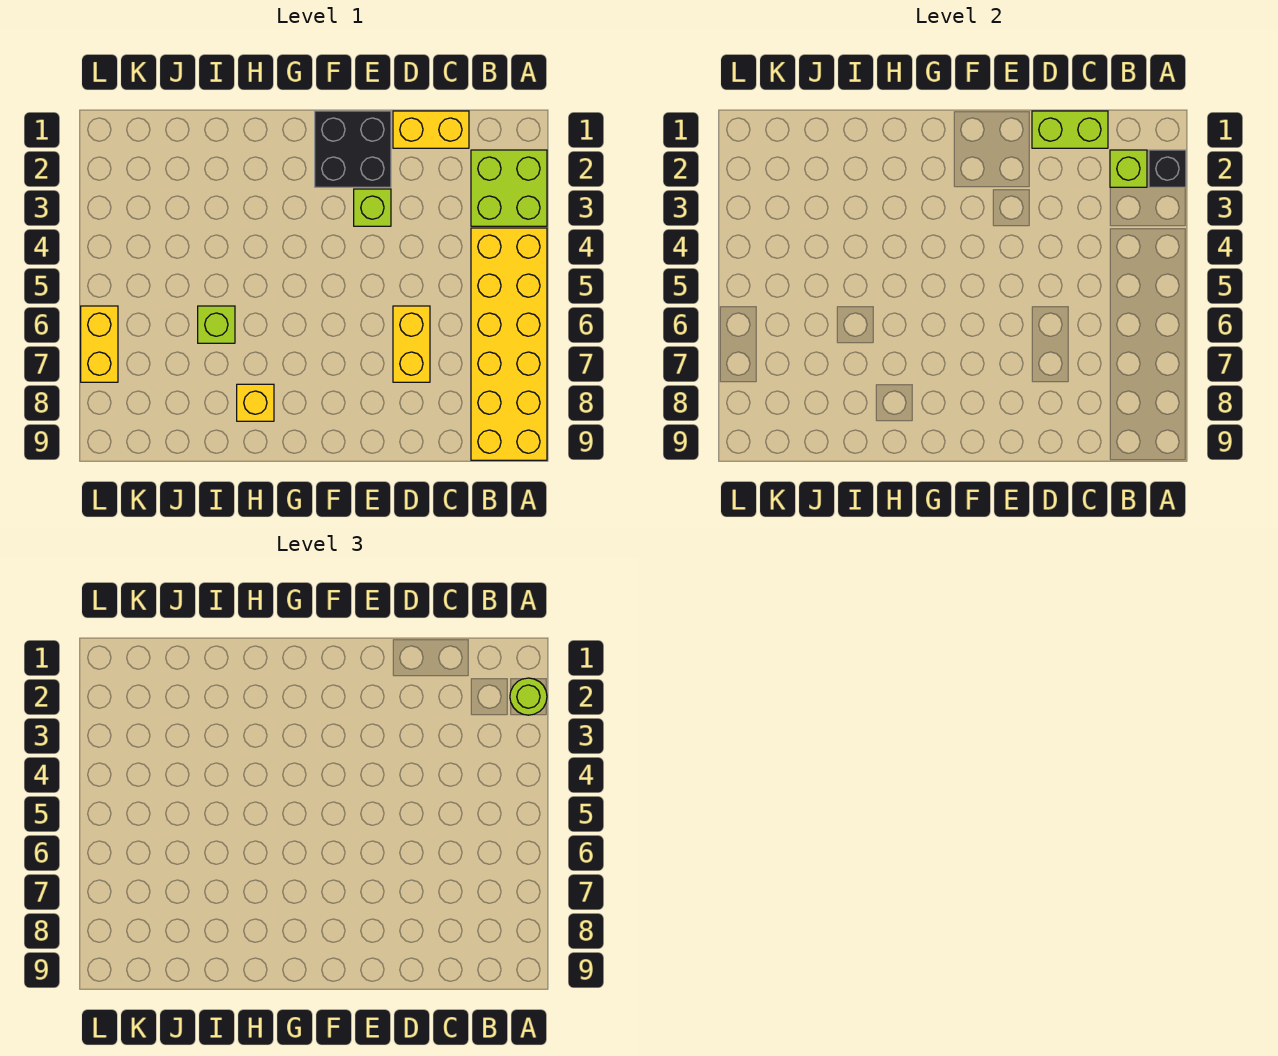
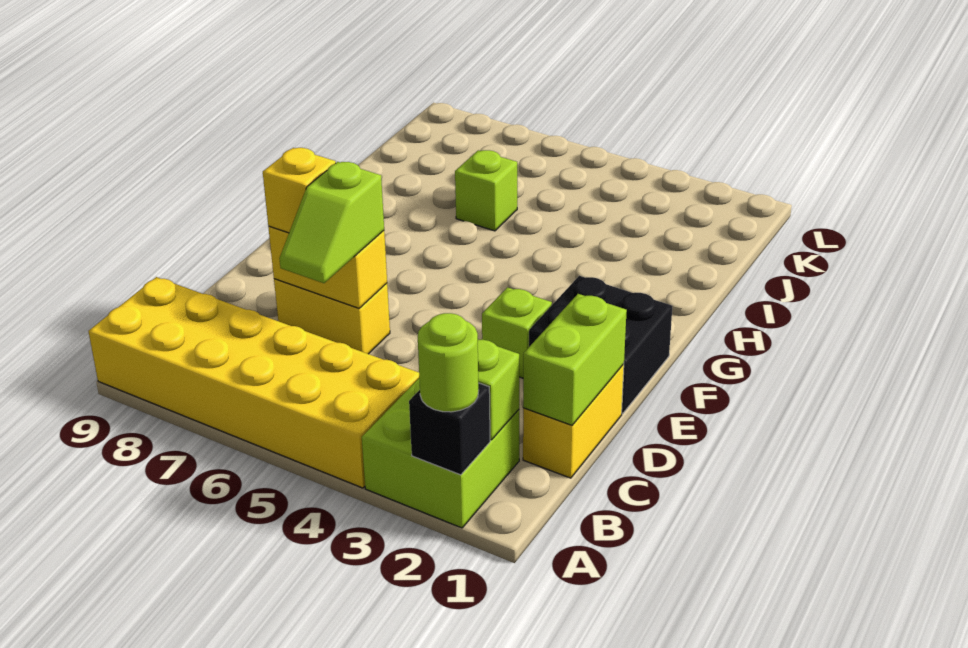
none -> lime 1x2 slope [279,162,384,283]
yellow 1x1 brick [237,384,274,421] -> yellow 1x1 brick moved to [263,148,336,233]
yellow 1x2 brick [81,306,118,382] -> yellow 1x2 brick moved to [268,226,387,308]

